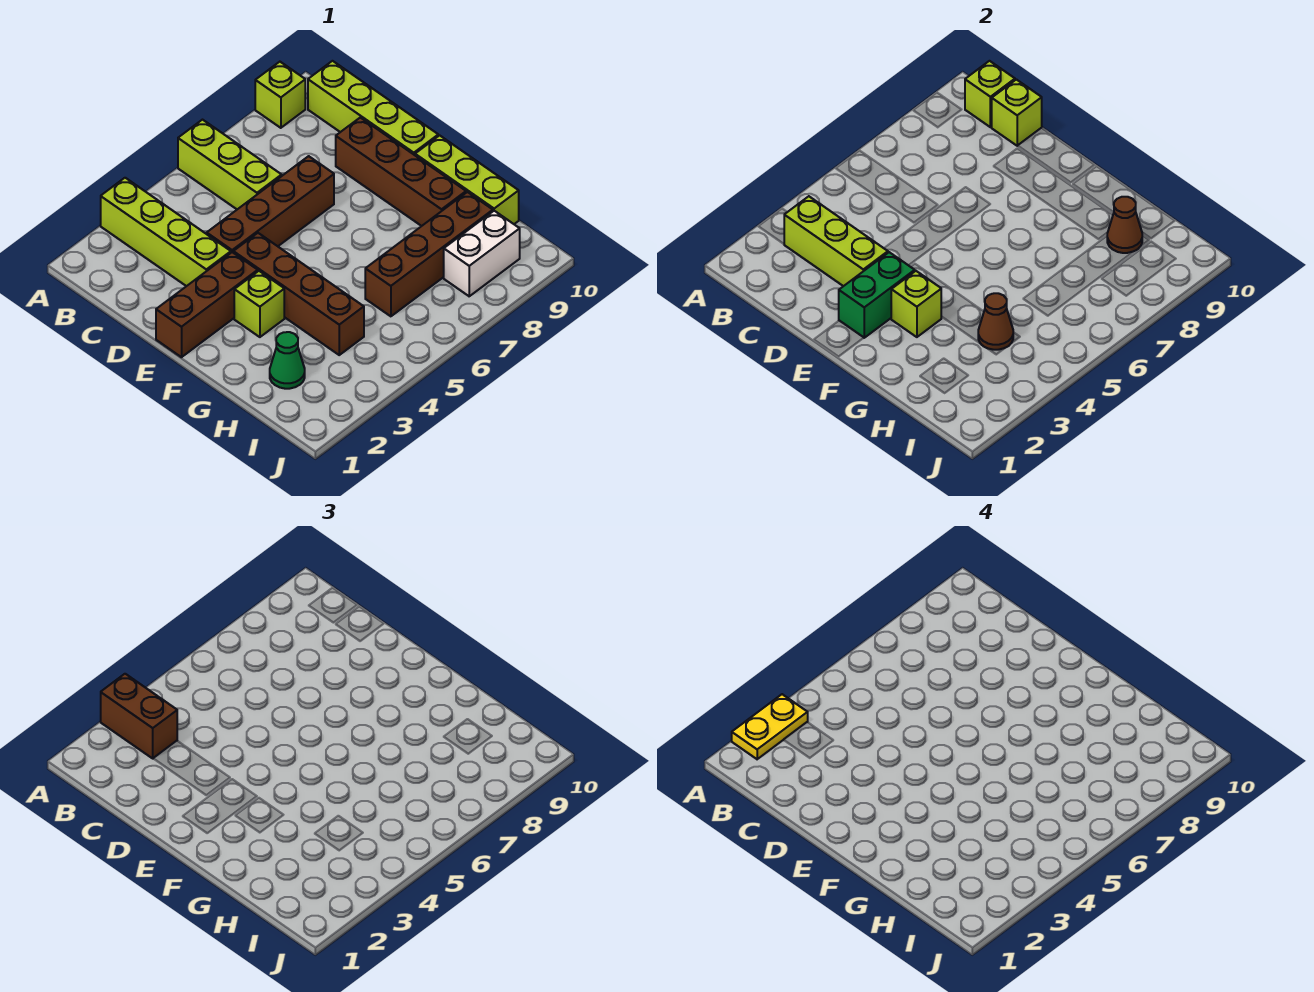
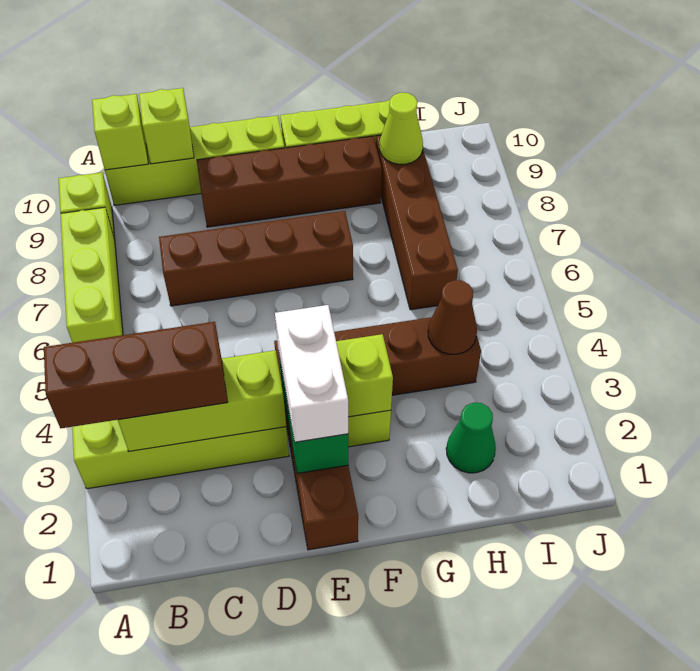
yellow 1x2 plate [732,694,808,759] -> none
brown 1x2 brick [101,674,177,758] -> brown 1x3 brick [44,322,228,428]
lime 1x3 brick [178,120,282,209] -> lime 1x3 brick turned to [60,207,123,343]
brown 1x4 brick [207,156,334,253] -> brown 1x4 brick turned to [159,211,353,306]
brown 1x1 cone [1107,197,1142,253] -> lime 1x1 cone [380,93,423,164]
white 1x2 brick [444,211,520,296] -> white 1x2 brick moved to [275,305,348,442]

